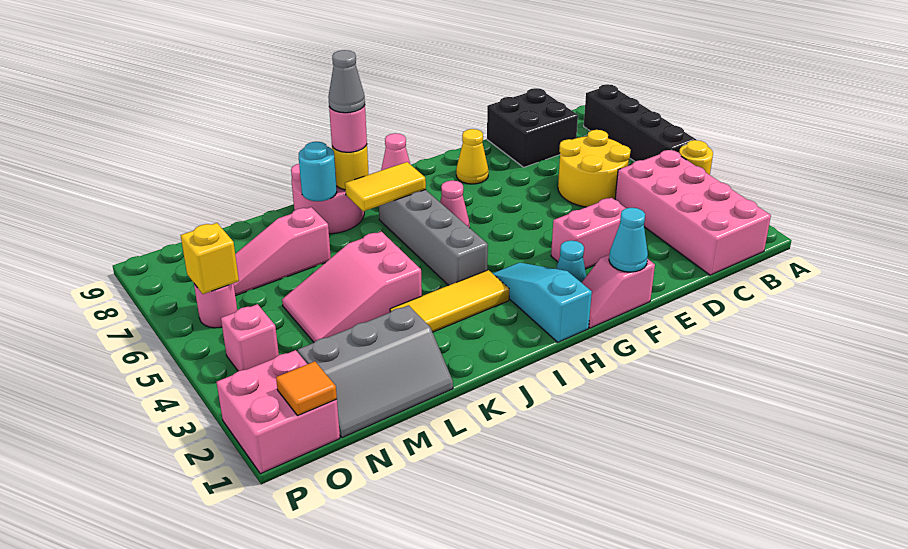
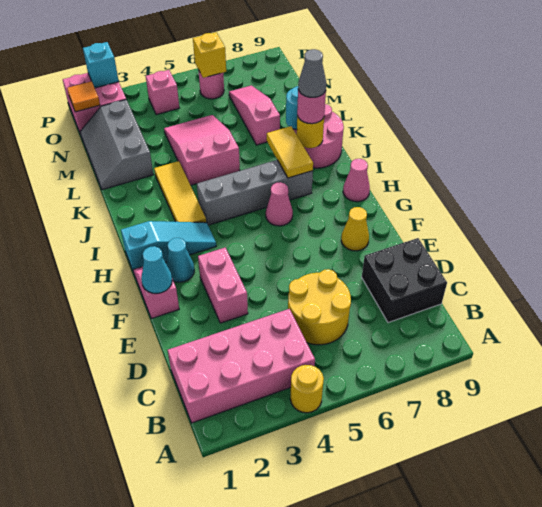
black 1x4 brick [584,84,696,161] -> none
none -> cyan 1x1 brick [83,42,119,88]

